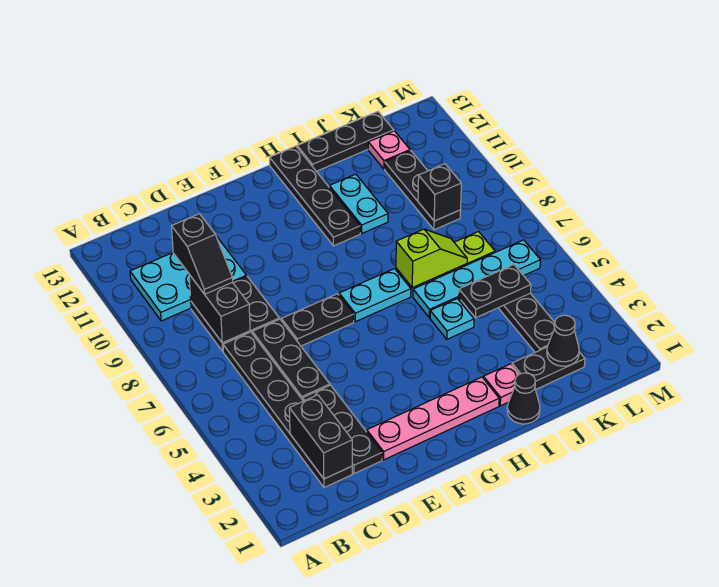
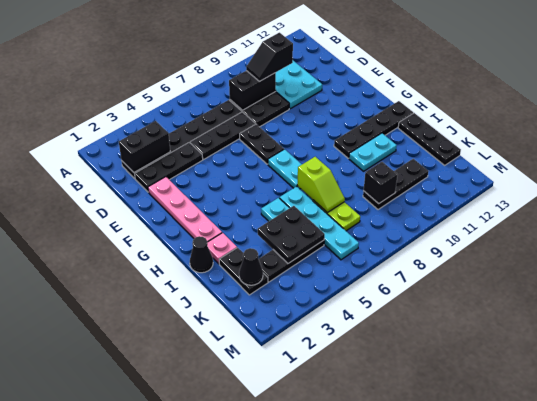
black 1x2 plate [459,265,531,318] -> black 2x2 plate [258,206,325,263]
pink 1x1 plate [368,131,410,169] -> none

